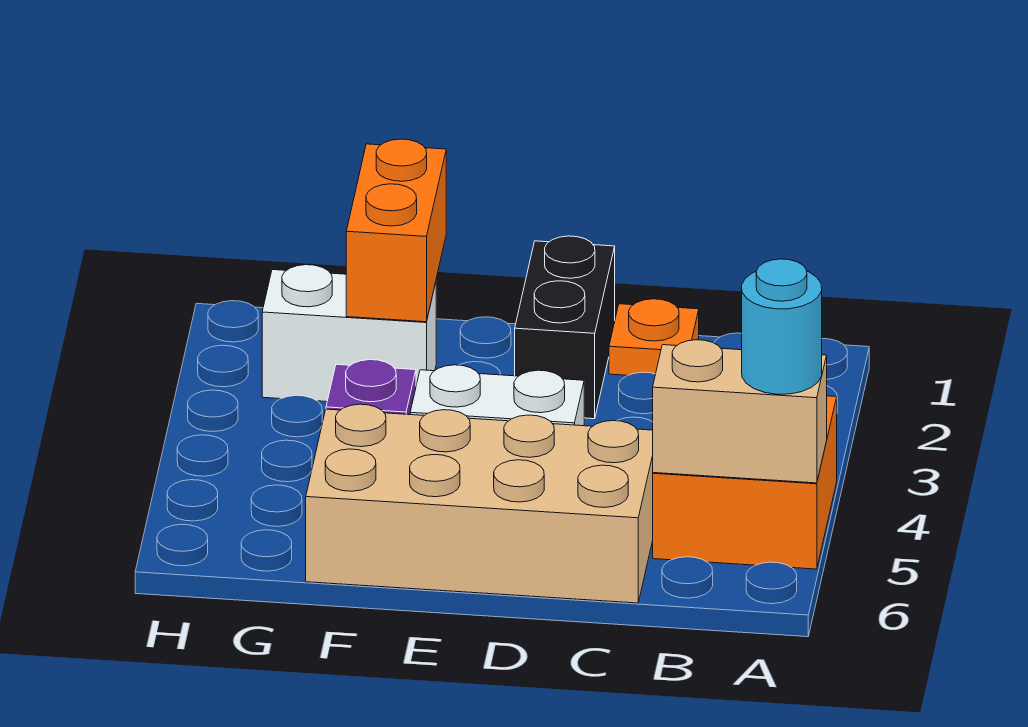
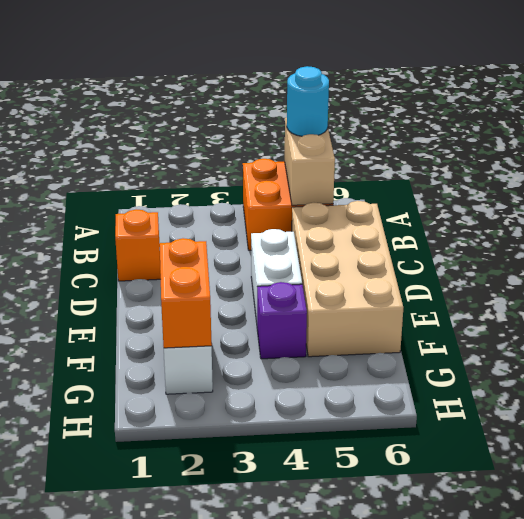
orange 1x1 plate [609,299,699,375] -> orange 1x1 brick [115,209,161,281]
black 1x2 brick [515,236,615,419] -> none
orange 1x2 brick [346,139,446,322] -> orange 1x2 brick turned to [160,238,212,348]

